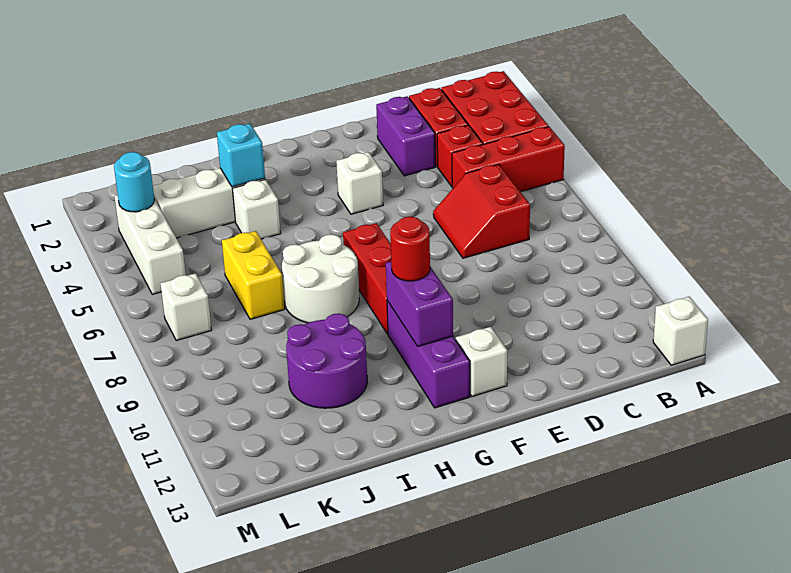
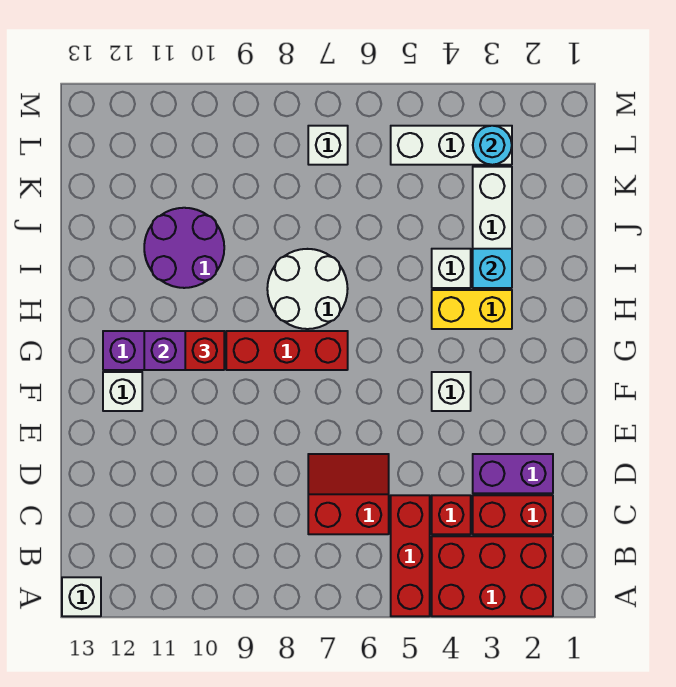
red 1x1 round brick [390,217,430,281] -> red 1x1 brick [185,331,224,370]
yellow 1x2 brick [222,231,285,319] -> yellow 1x2 brick moved to [432,290,512,329]

